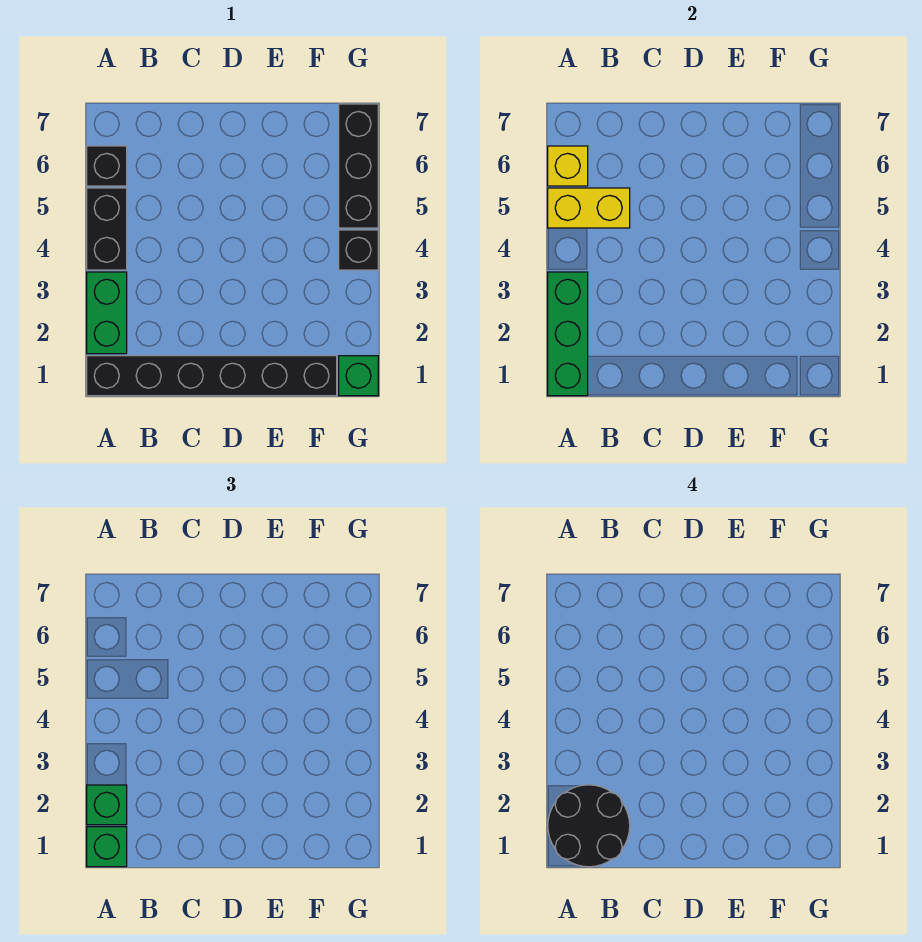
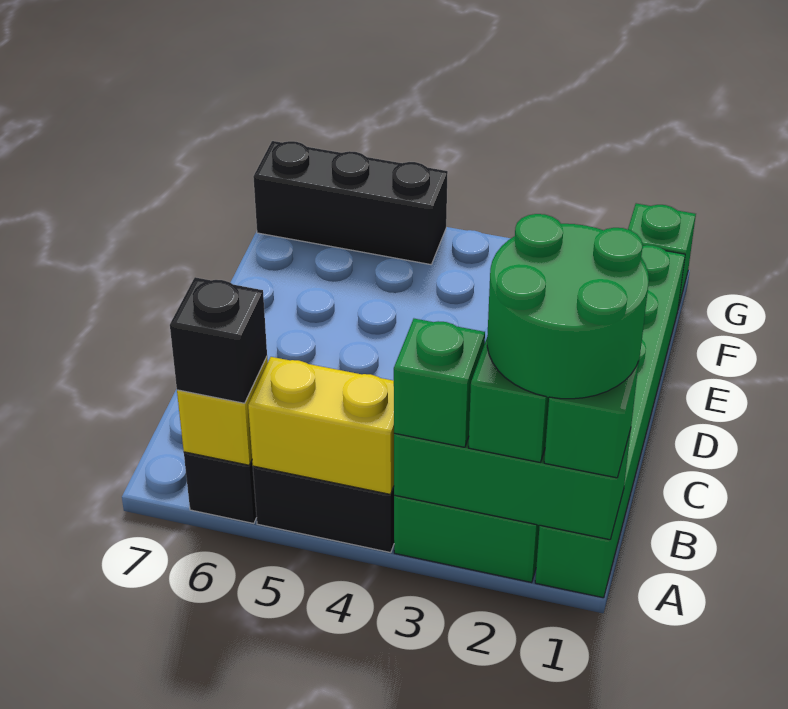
black 1x6 brick [87,356,337,396] -> green 1x6 brick [535,245,685,598]
black 2x2 round brick [548,785,630,867] -> green 2x2 round brick [487,214,649,399]
none -> green 1x1 brick [394,319,485,447]
yellow 1x2 brick [548,188,630,228] -> yellow 1x2 brick turned to [248,357,394,494]
black 1x1 brick [339,230,378,270] -> black 1x1 brick moved to [170,277,267,403]

